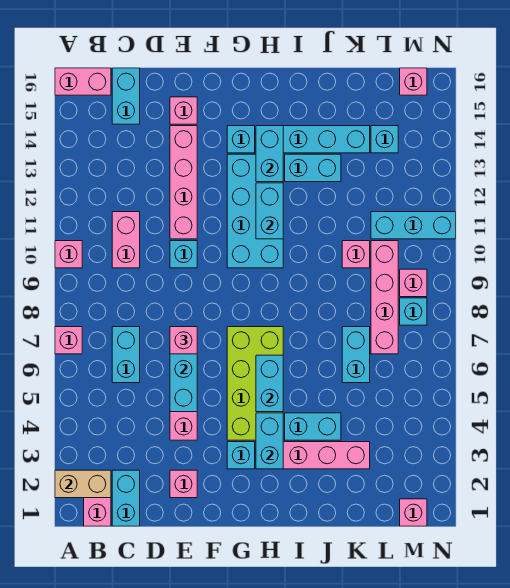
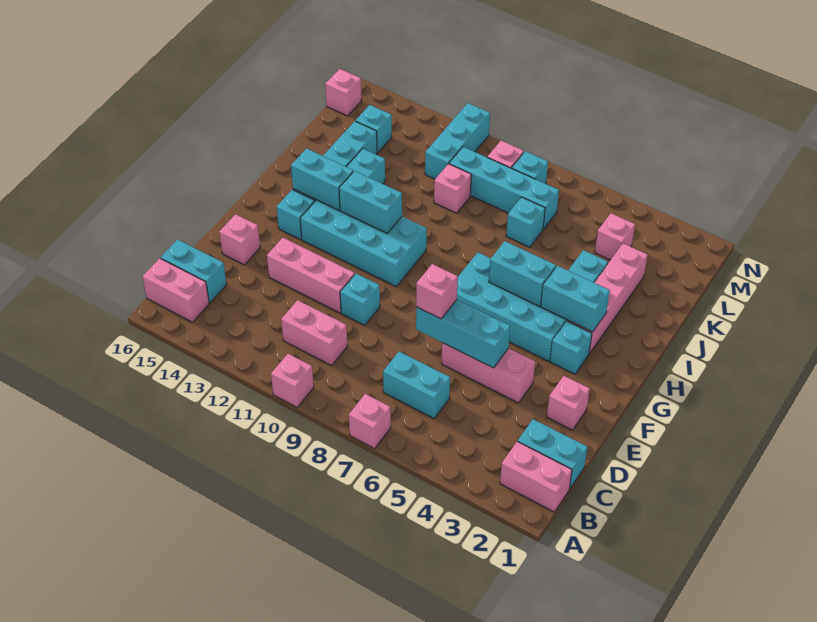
tan 1x2 brick [55,470,111,498] -> none
pink 1x2 brick [55,68,111,95] -> pink 1x2 brick turned to [143,258,209,322]
pink 1x4 brick [170,126,197,239] -> pink 1x3 brick [267,238,355,313]
lime 2x4 brick [227,327,283,440] -> cyan 2x4 brick [457,252,567,361]
cyan 1x2 brick [342,327,370,383] -> cyan 1x1 brick [506,197,545,247]
pink 1x4 brick [371,241,398,354] -> cyan 1x4 brick [449,147,559,229]
pink 1x1 brick [400,499,427,526] -> pink 1x1 brick moved to [595,213,635,260]

